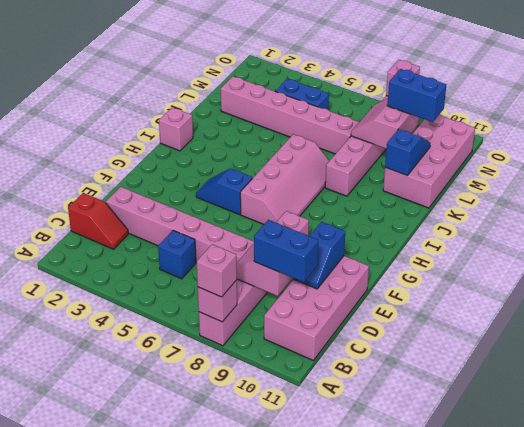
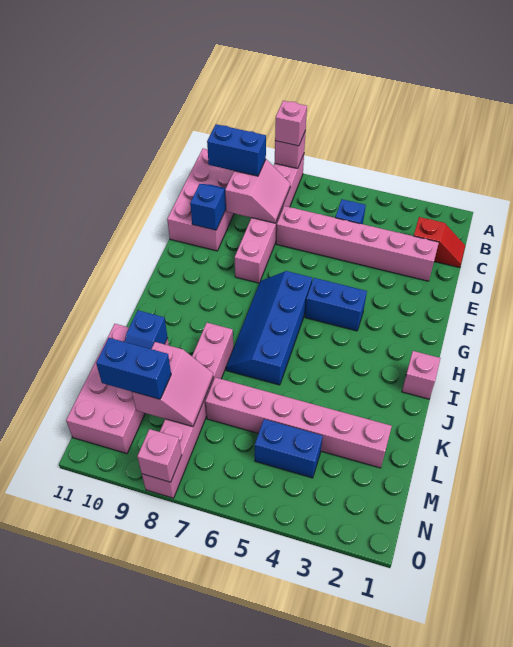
red 1x2 slope [68,193,128,249] -> red 1x2 slope turned to [414,217,465,268]
blue 1x2 slope [196,168,252,215] -> blue 1x2 brick [305,278,367,331]
pink 2x4 slope [240,134,329,224] -> blue 2x4 slope [226,271,312,385]

